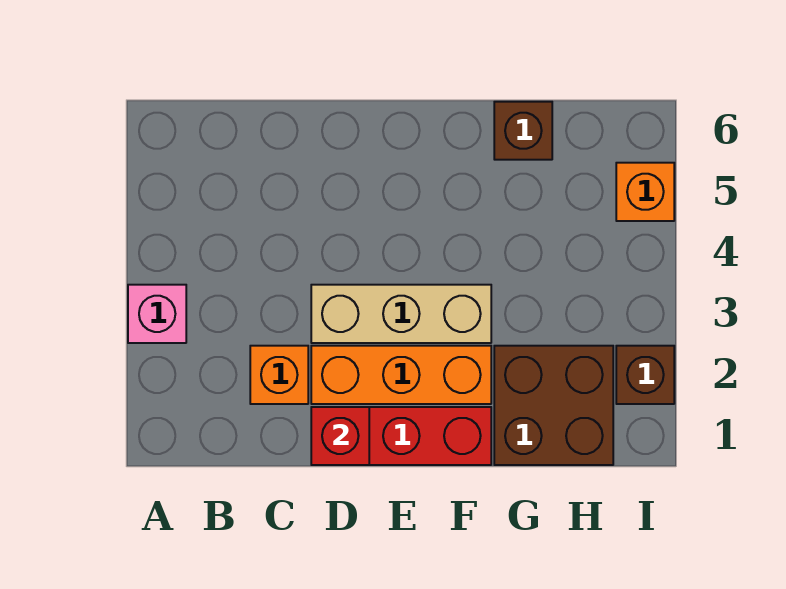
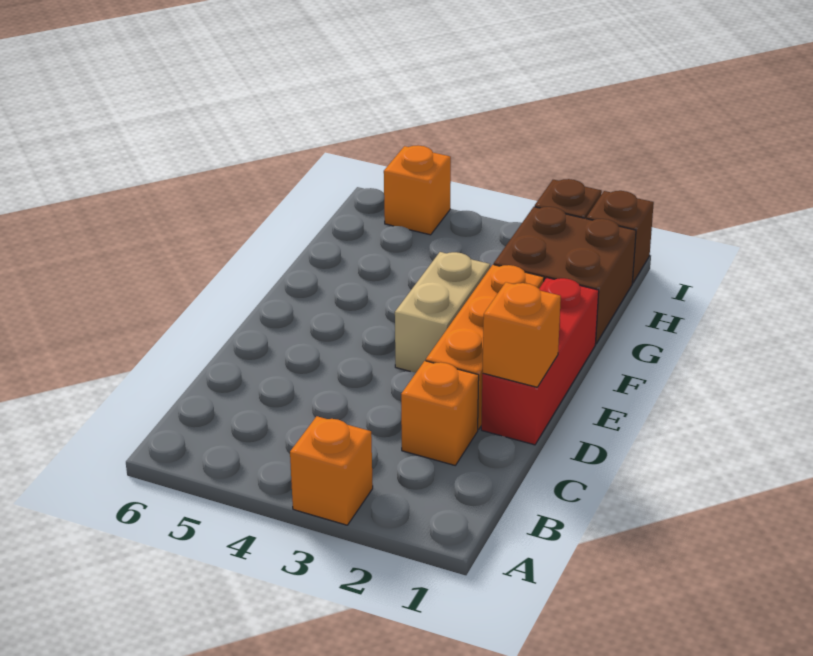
pink 1x1 brick [128,285,186,343] -> orange 1x1 brick [290,416,373,525]
red 1x1 brick [311,407,369,465] -> orange 1x1 brick [482,282,561,387]
tan 1x3 brick [311,285,491,343] -> tan 1x2 brick [395,252,490,372]
brown 1x1 brick [494,102,552,160] -> brown 1x1 brick moved to [587,191,654,283]

